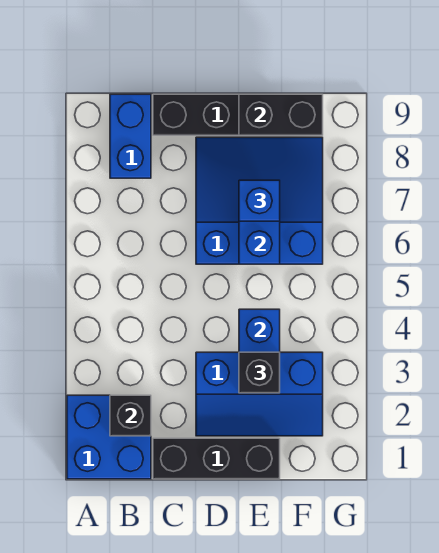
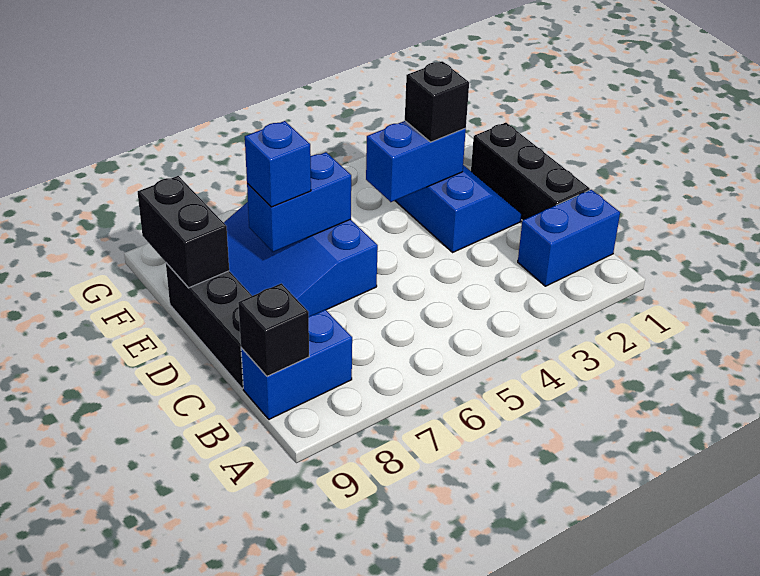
blue 2x2 brick [67,395,151,479] -> blue 1x2 brick [518,190,620,286]
black 1x1 brick [110,395,151,436] -> black 1x1 brick moved to [238,283,309,376]

